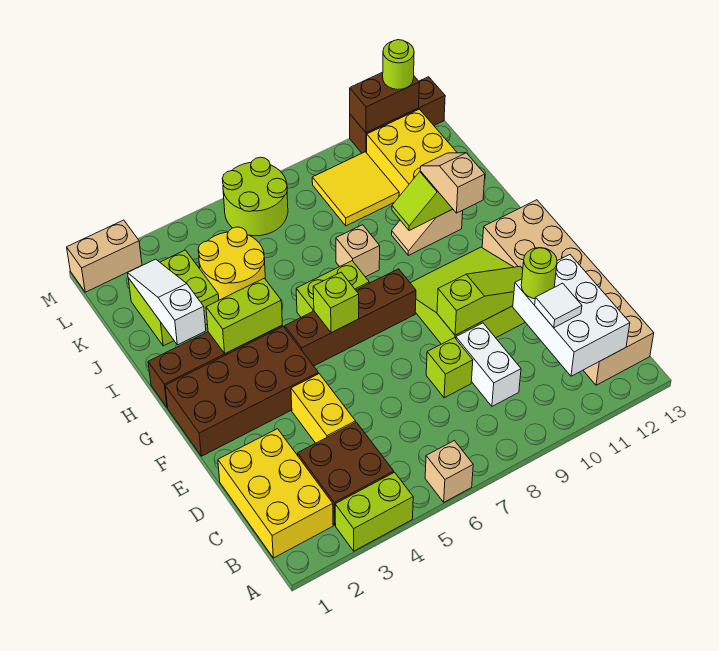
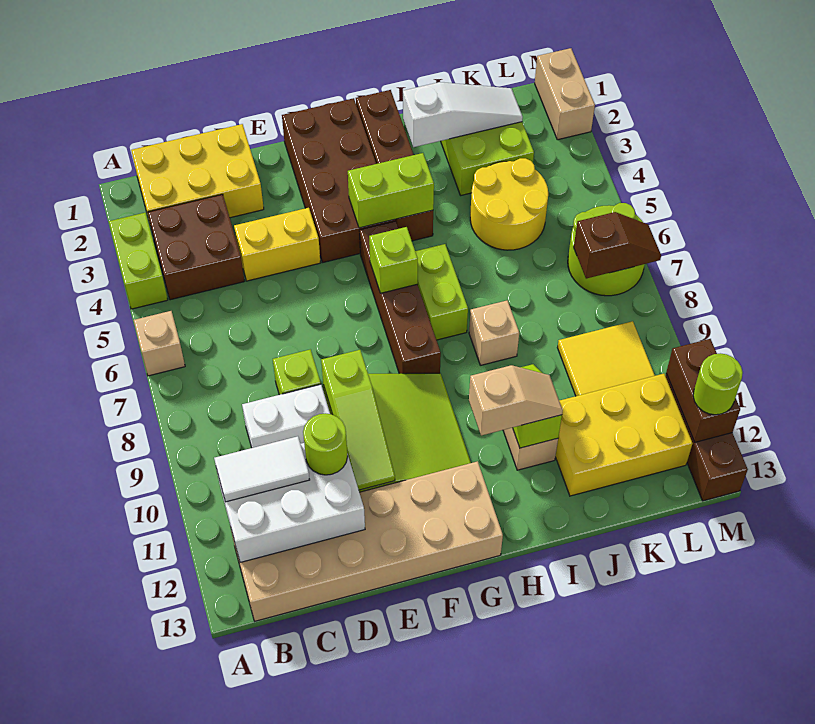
white 1x1 tile [535,283,582,328] -> white 1x2 tile [214,436,310,502]
lime 1x2 brick [206,278,282,353] -> lime 1x2 brick turned to [348,153,434,228]
none -> brown 1x2 slope [574,212,661,279]

